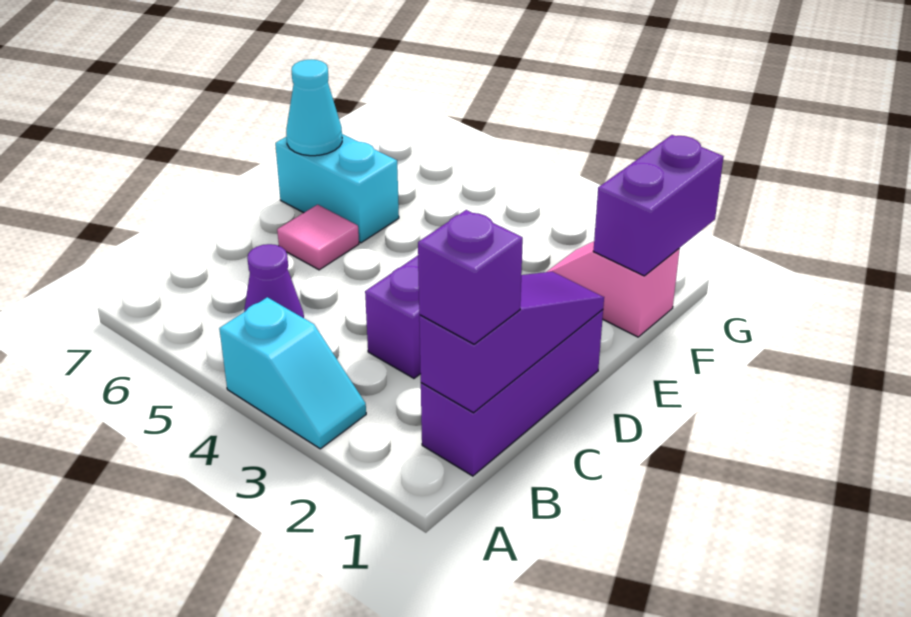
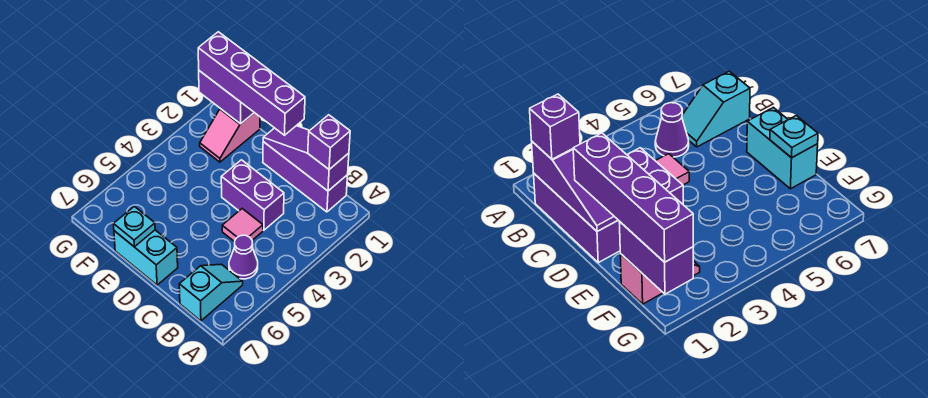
cyan 1x2 slope [219,297,366,449] -> cyan 1x2 slope moved to [179,264,243,321]
none -> purple 1x4 brick [198,32,305,135]
pink 1x1 tile [277,205,359,270] -> pink 1x1 tile moved to [222,209,263,242]
cyan 1x2 brick [275,134,399,243] -> cyan 1x2 brick turned to [114,230,178,285]
cyan 1x1 cone [286,59,342,156] -> cyan 1x1 plate [114,206,155,247]

